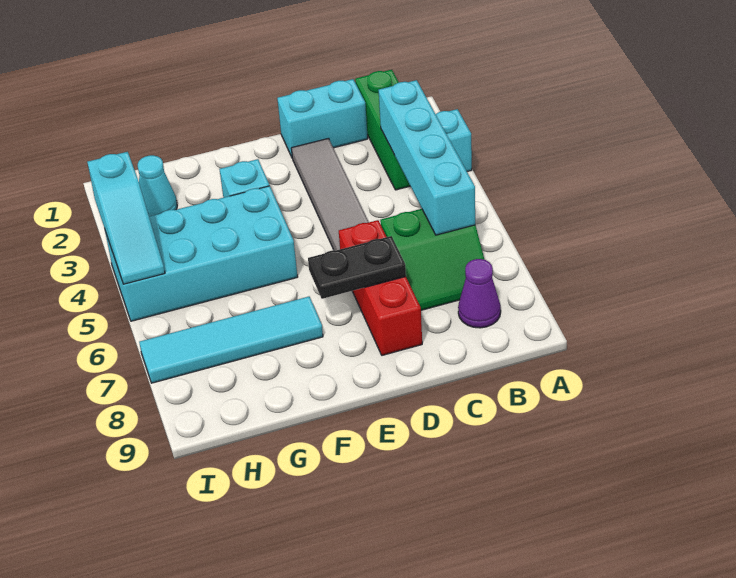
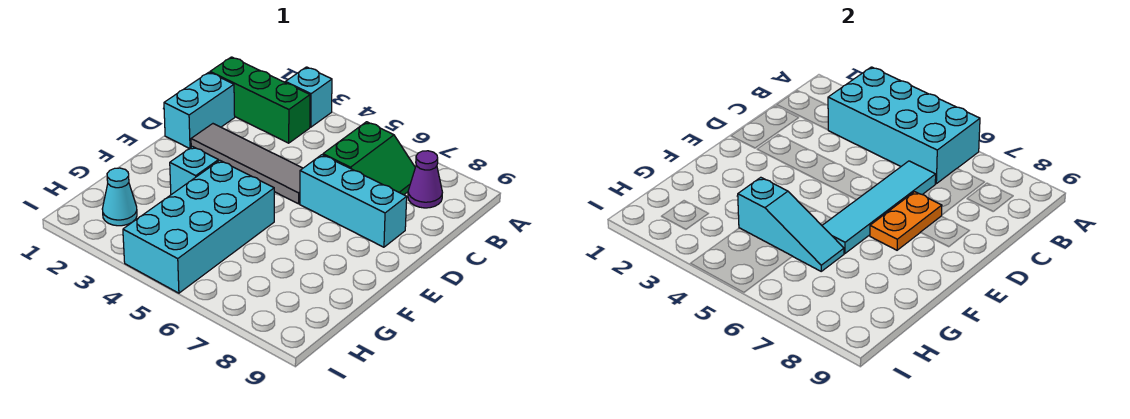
cyan 1x4 brick [379,80,475,235] -> cyan 2x4 brick [828,67,980,184]
red 1x3 brick [339,220,422,355] -> cyan 1x3 brick [300,155,407,247]
black 1x2 plate [308,236,406,299] -> orange 1x2 plate [870,192,942,250]
cyan 1x4 tile [139,297,323,383] -> cyan 1x4 tile moved to [822,161,936,253]
cyan 1x3 slope [87,152,165,284] -> cyan 1x3 slope moved to [738,177,844,271]

